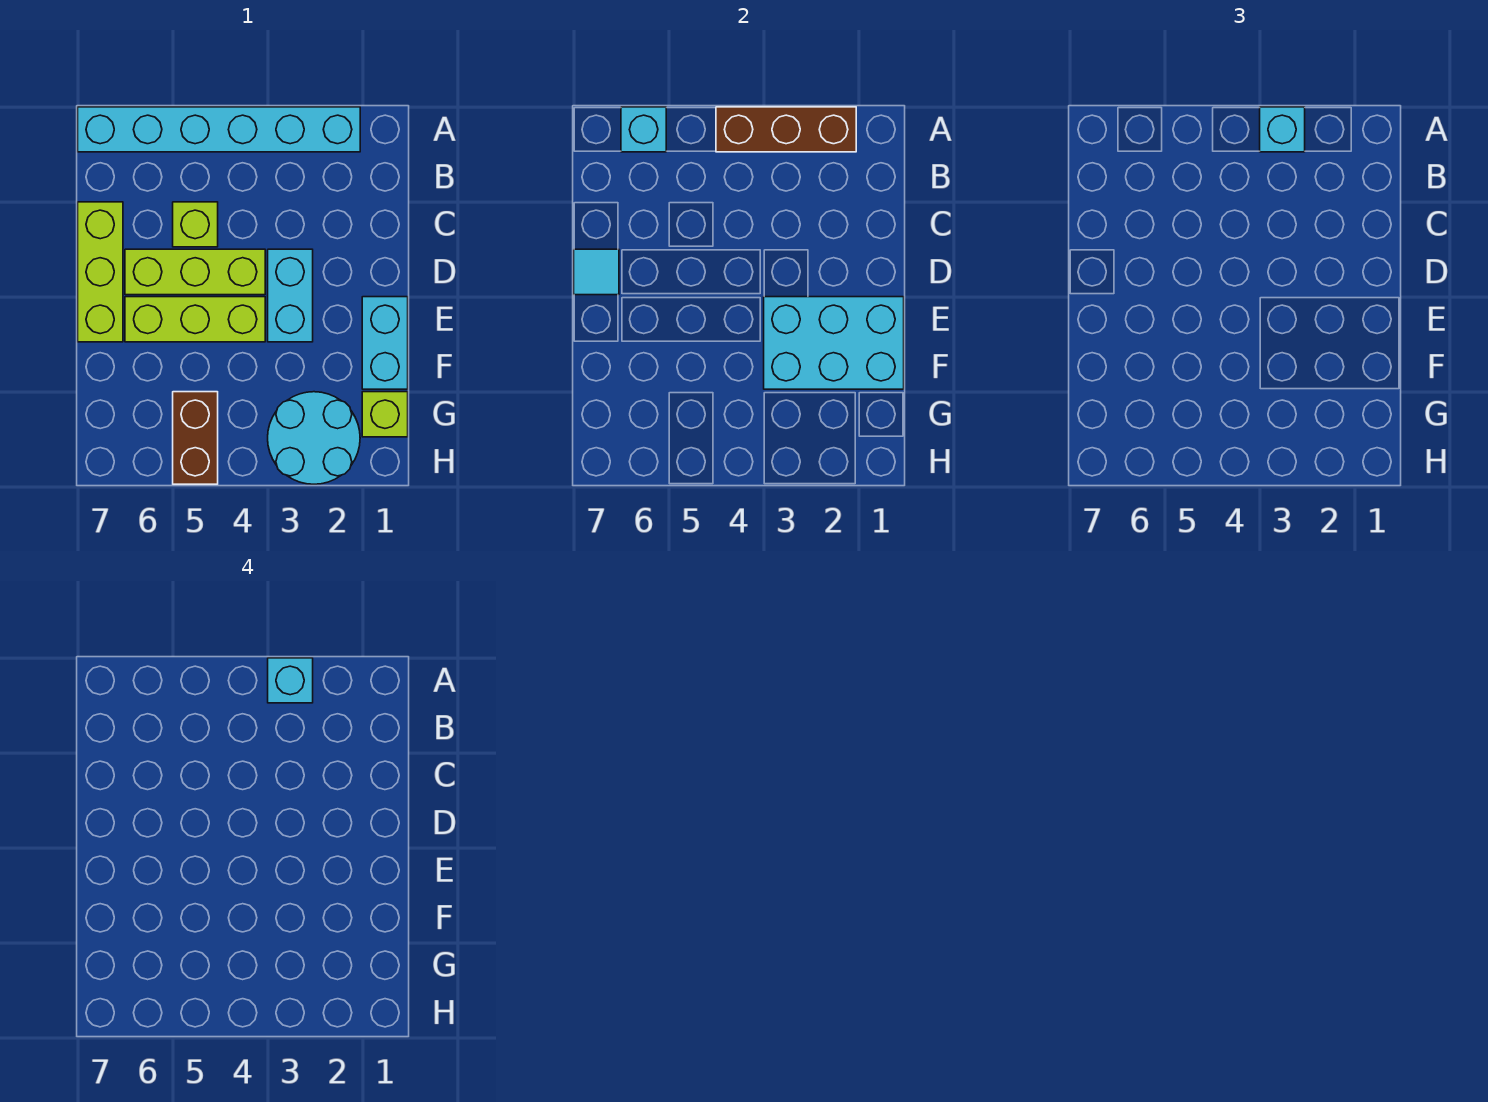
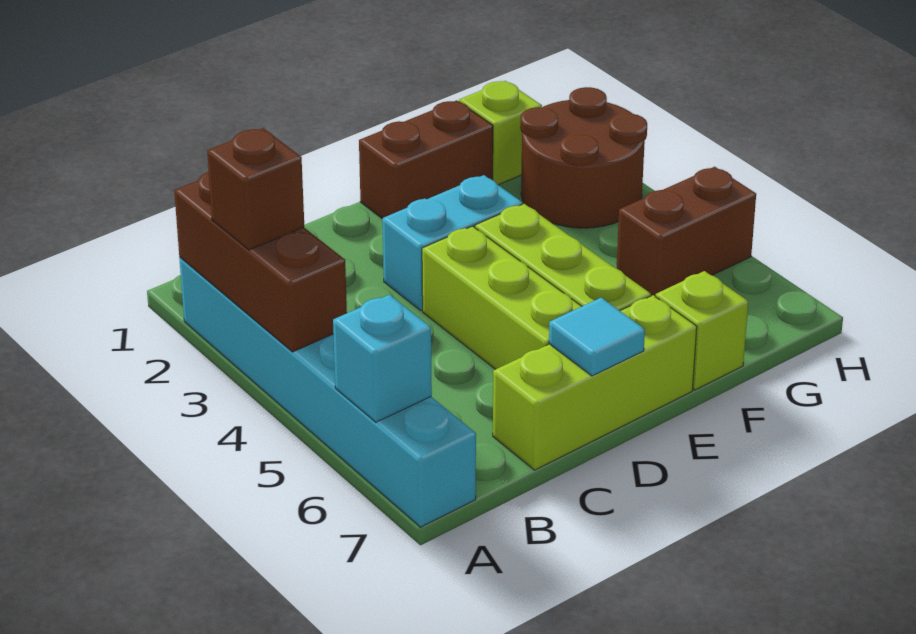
cyan 1x1 brick [1260,107,1305,152] -> brown 1x1 brick [207,128,304,250]
cyan 1x1 brick [268,658,313,703] -> none
lime 1x1 brick [173,202,218,247] -> lime 1x1 brick moved to [655,271,748,390]
cyan 1x2 brick [362,297,408,389] -> brown 1x2 brick [359,100,493,218]
cyan 2x3 brick [764,297,904,389] -> none
cyan 2x2 round brick [268,392,360,484] -> brown 2x2 round brick [520,87,647,228]

